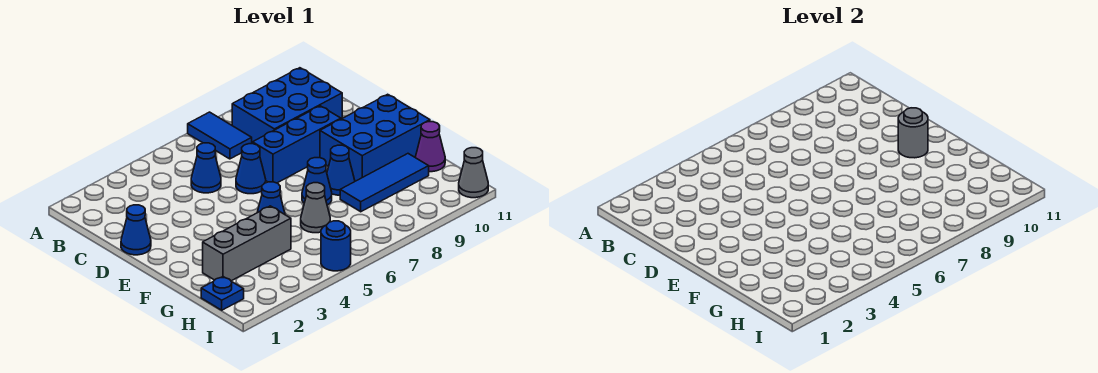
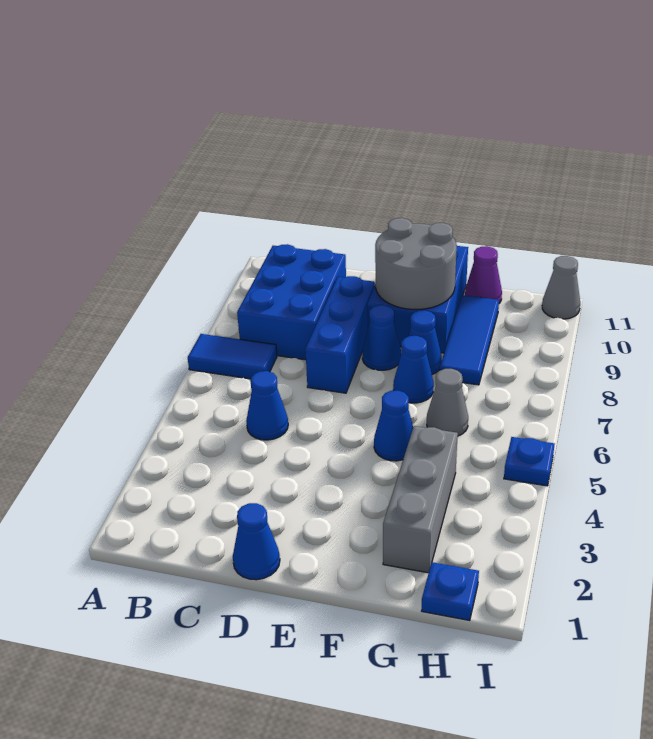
blue 1x1 cone [236,144,266,194] -> blue 1x1 cone moved to [362,305,401,370]
grey 1x1 round brick [898,108,928,158] -> grey 2x2 round brick [375,218,457,309]
blue 1x1 round brick [321,221,351,271] -> blue 1x1 plate [504,437,555,486]

